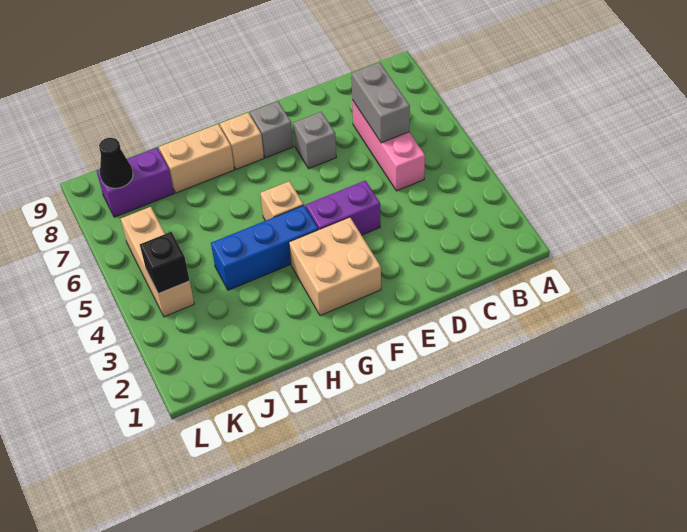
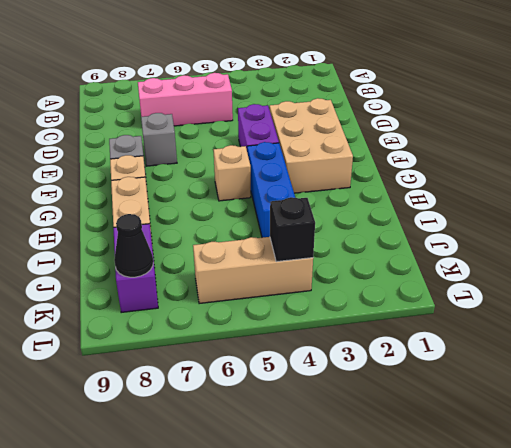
grey 1x2 brick [352,62,410,143] -> none
tan 2x2 brick [289,217,381,316] -> tan 2x3 brick [270,98,353,193]

